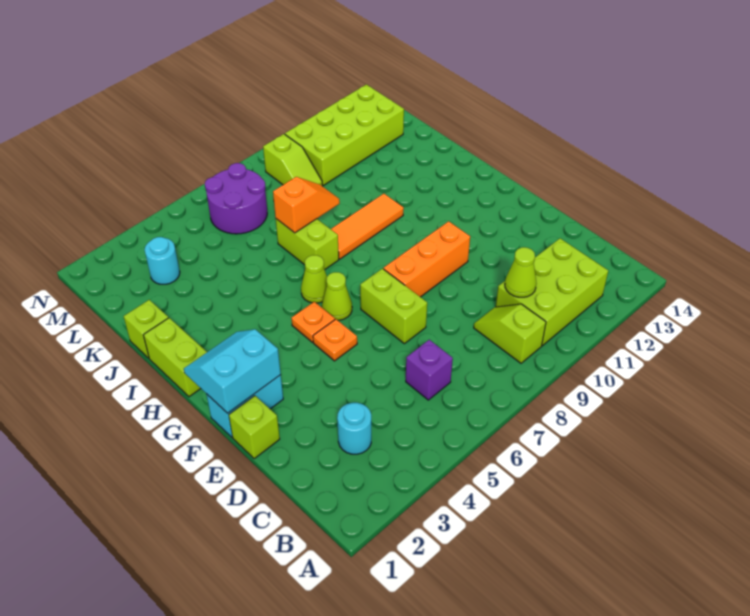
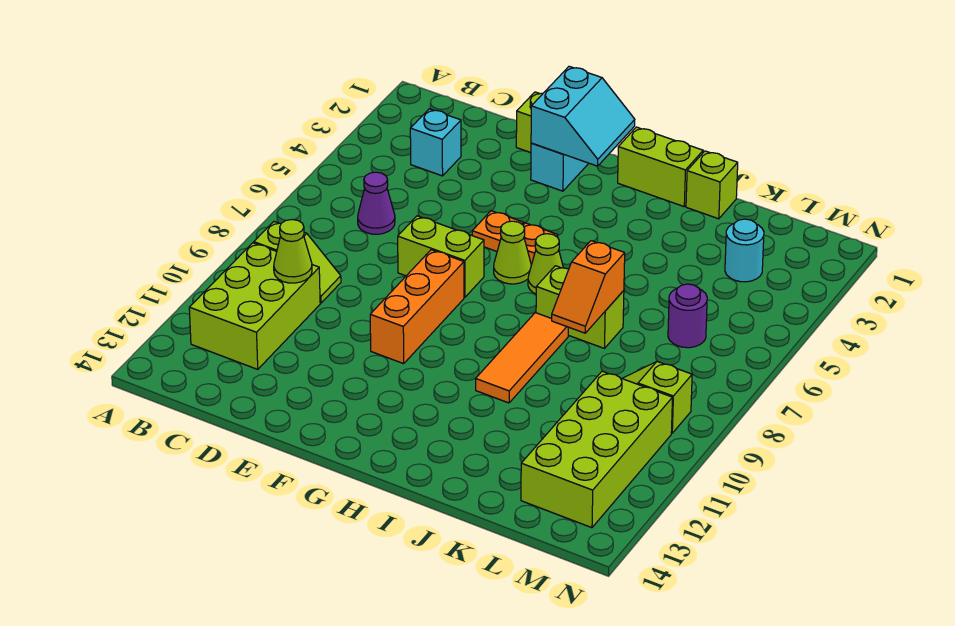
cyan 1x1 round brick [337,403,371,454] -> cyan 1x1 brick [410,109,461,176]
purple 1x1 brick [406,340,453,400] -> purple 1x1 cone [358,172,395,234]
purple 2x2 round brick [205,163,267,234] -> purple 1x1 round brick [668,284,707,348]

